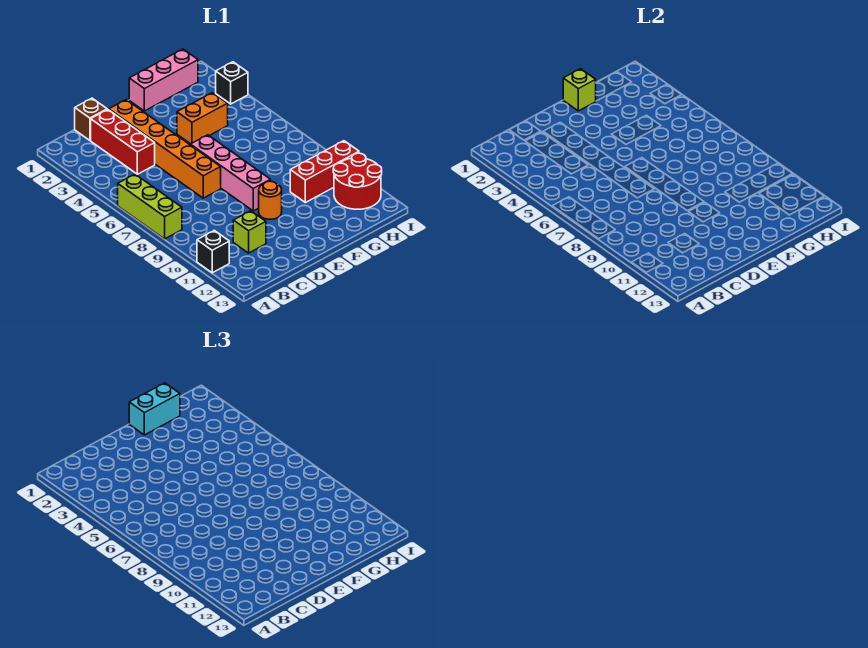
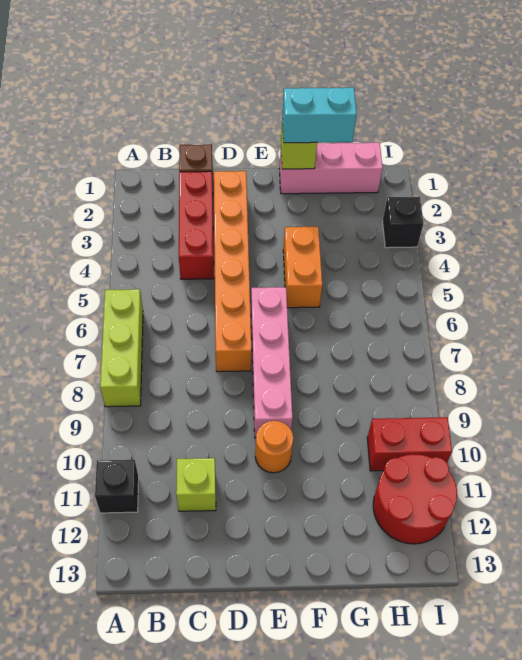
orange 1x2 brick [177,93,228,144] -> orange 1x2 brick turned to [283,227,322,308]
red 1x3 brick [290,141,359,203] -> red 1x2 brick [367,417,452,471]

